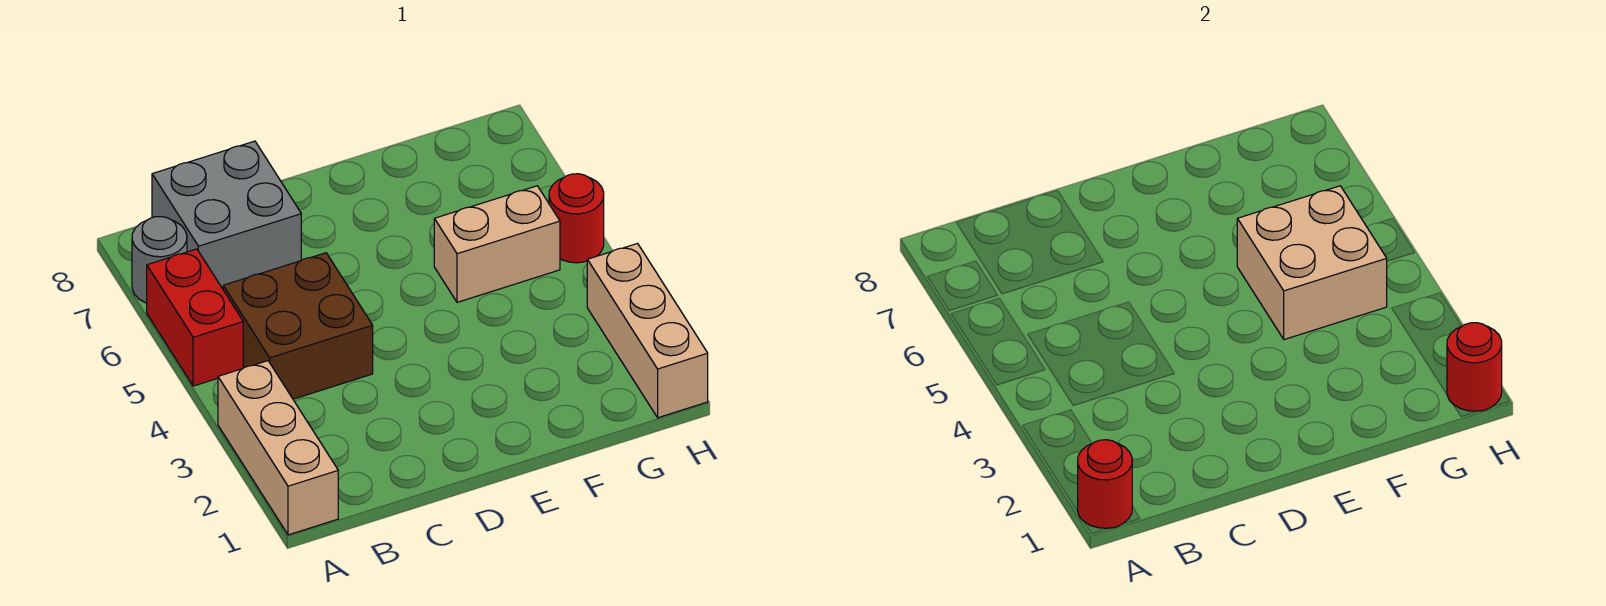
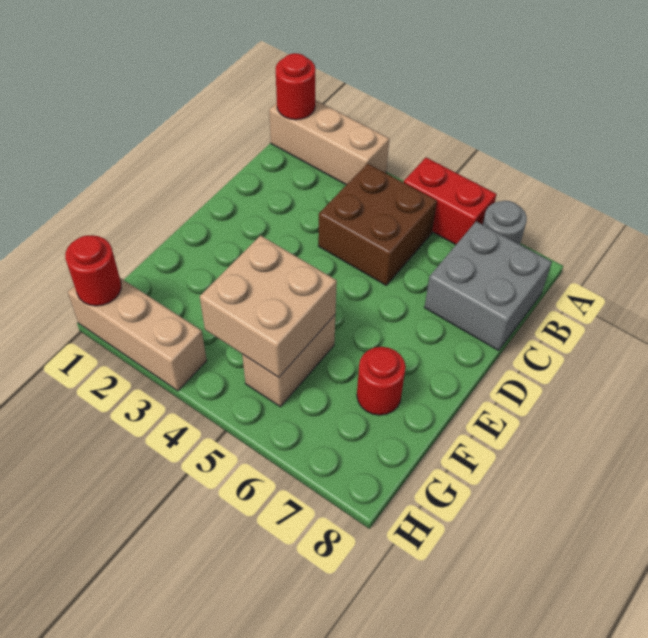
red 1x1 round brick [549,174,604,263] -> red 1x1 round brick moved to [357,347,406,415]

